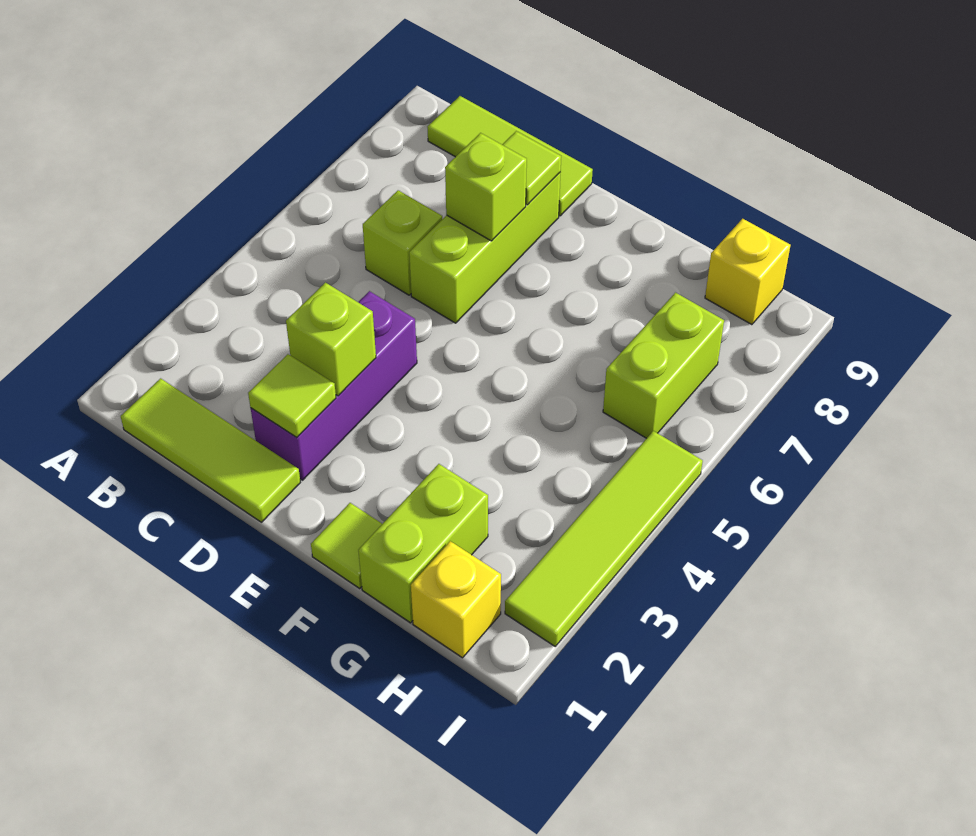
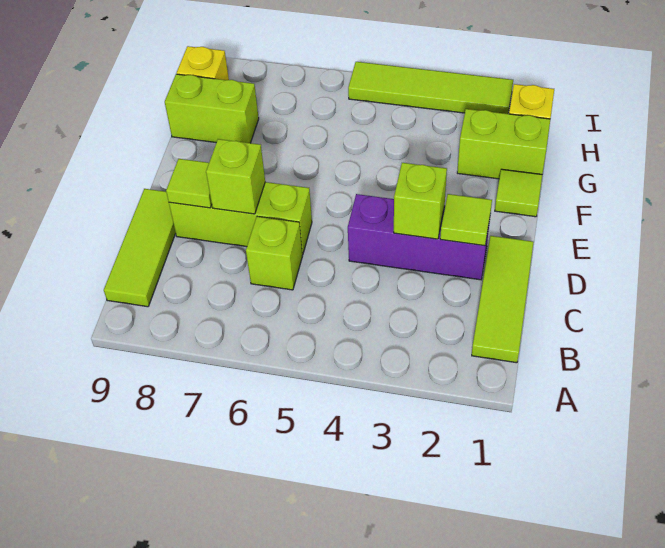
lime 1x2 brick [603,293,724,438] -> lime 1x2 brick moved to [165,74,259,143]

